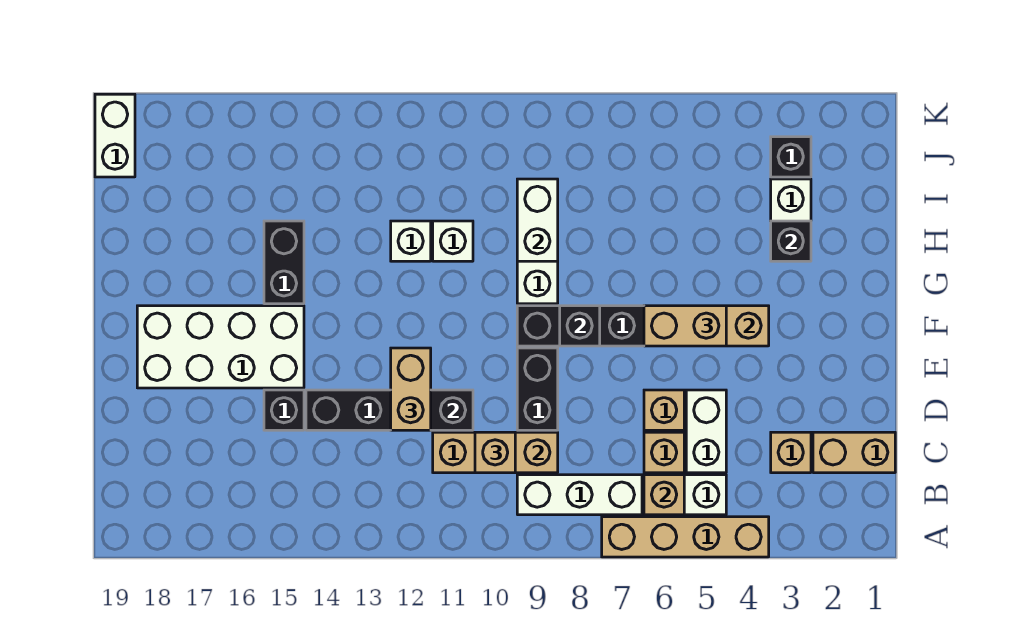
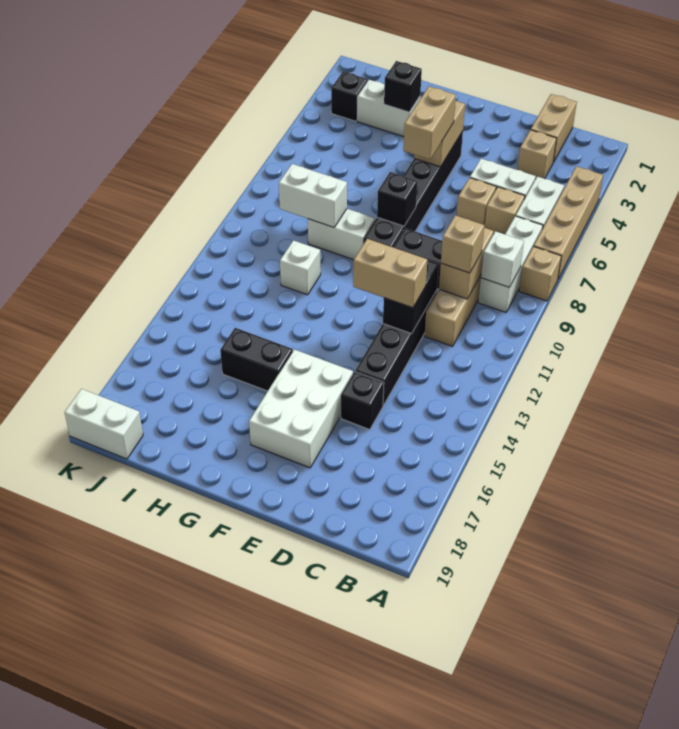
tan 1x1 brick [644,475,684,515] -> tan 1x1 brick moved to [519,246,562,301]
white 2x4 brick [137,306,304,388] -> white 2x3 brick [249,349,353,468]
white 1x1 brick [391,221,431,261] -> white 1x1 brick moved to [481,231,524,287]

